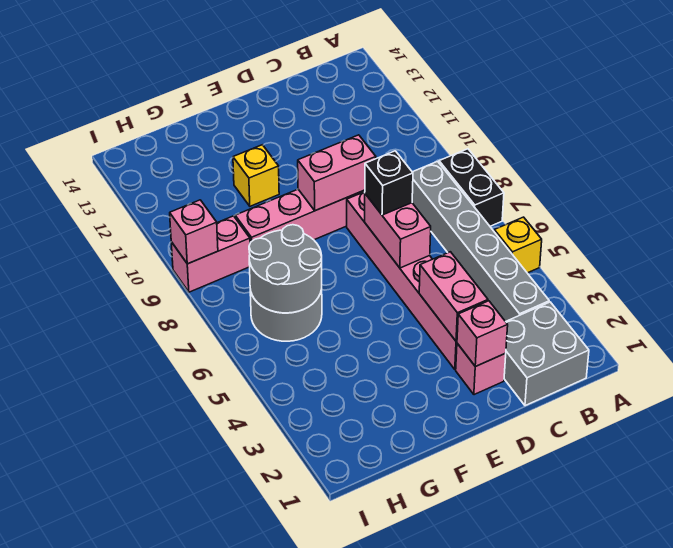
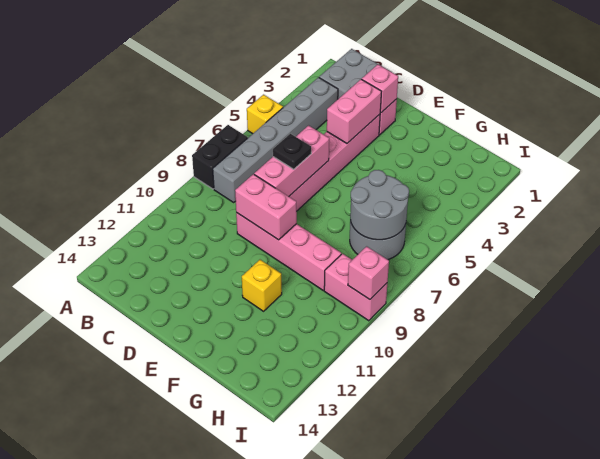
pink 1x2 brick [365,194,431,268] -> pink 1x3 brick [254,125,329,196]
black 1x1 brick [365,151,413,215] -> black 1x1 plate [273,134,311,169]

